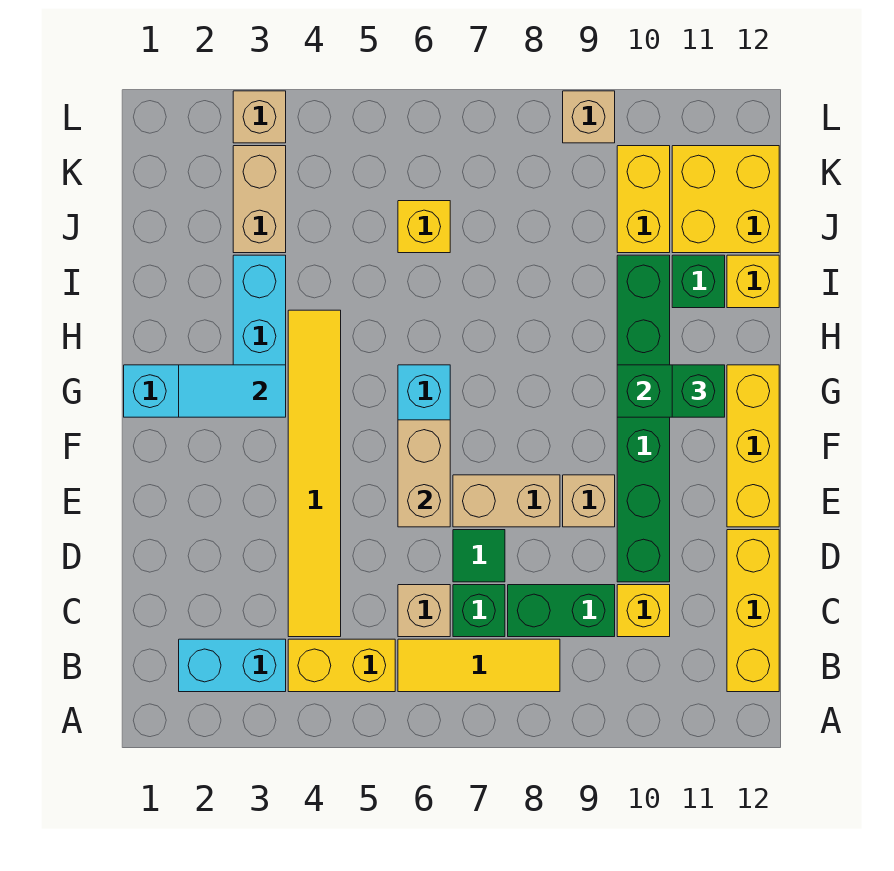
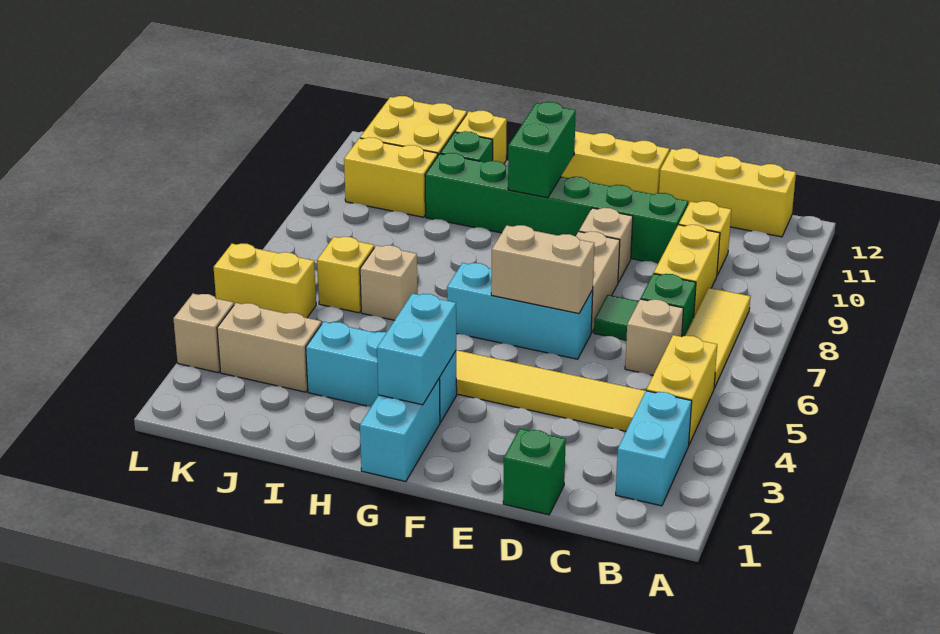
green 1x2 brick [508,585,615,637] -> yellow 1x2 brick [654,225,720,316]
cyan 1x2 tile [179,365,286,417] -> cyan 1x2 brick [377,293,456,405]
green 1x1 brick [672,365,725,417] -> green 1x1 brick moved to [503,429,566,515]
none -> yellow 1x2 brick [214,244,316,318]
tan 1x1 brick [563,91,615,143] -> tan 1x1 brick moved to [360,245,418,320]

